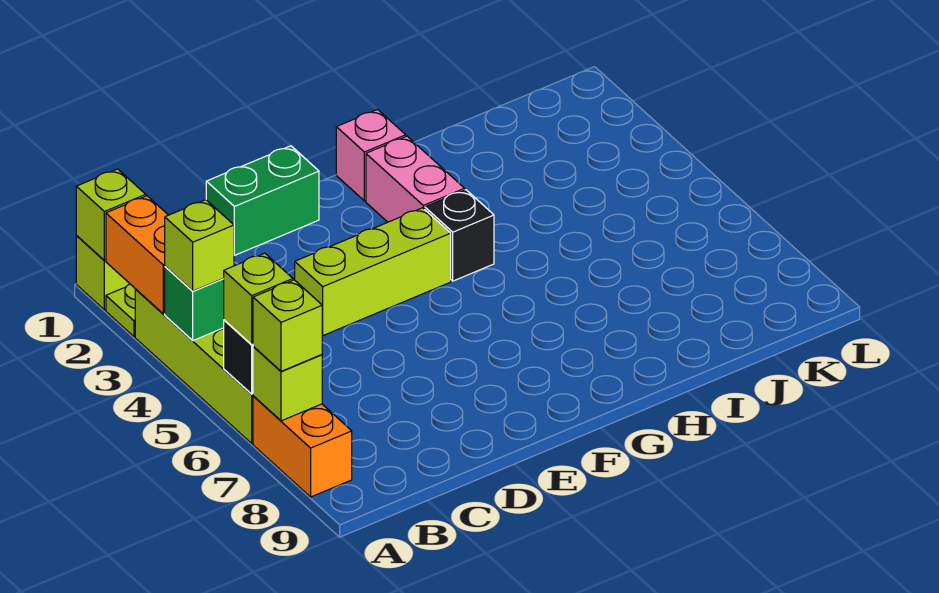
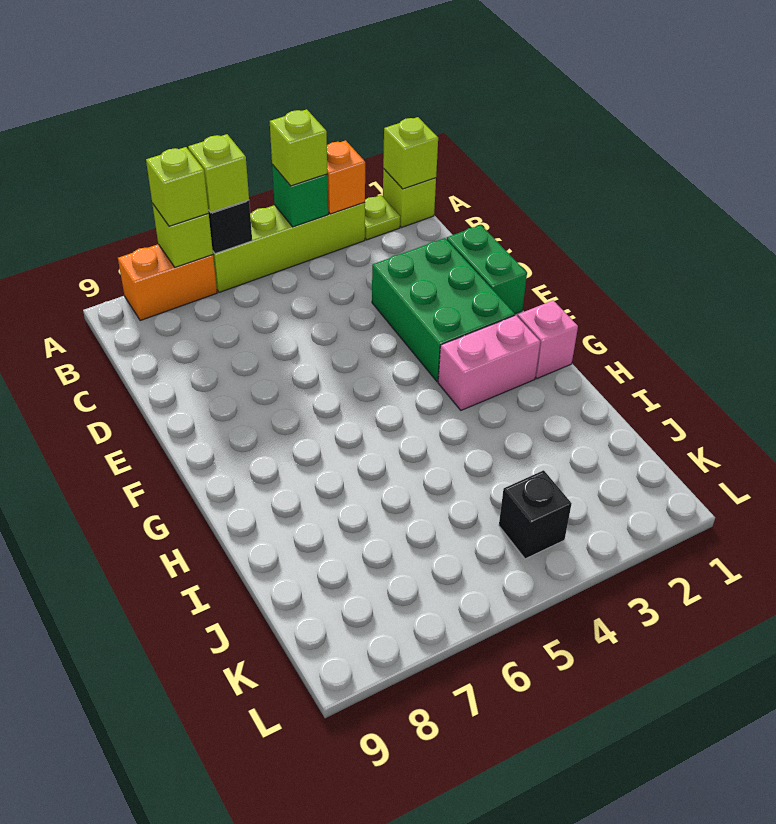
orange 1x2 brick [106,196,168,314] -> orange 1x1 brick [327,140,365,214]
none -> green 2x3 brick [372,238,515,382]
lime 1x3 brick [295,208,451,335] -> none
black 1x1 brick [425,190,494,281] -> black 1x1 brick moved to [499,470,572,559]

